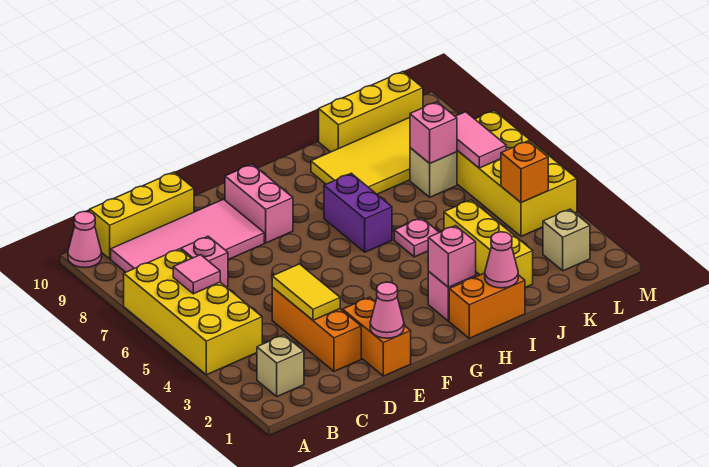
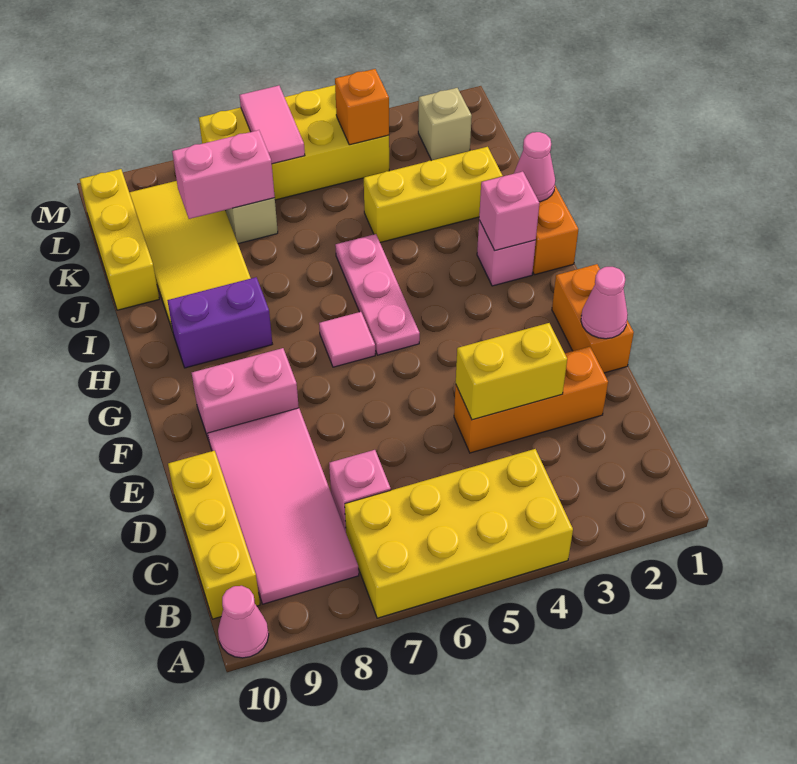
tan 1x1 brick [257,335,304,396] -> none
pink 1x1 tile [173,255,220,294] -> pink 1x1 tile moved to [319,312,375,367]
yellow 1x2 tile [272,264,340,320] -> yellow 1x2 brick [456,323,567,420]
orange 1x2 brick [343,297,411,376] -> orange 1x2 brick turned to [552,264,634,373]
purple 1x2 brick [324,173,392,252] -> purple 1x2 brick moved to [167,277,272,368]
pink 1x1 plate [394,218,439,257] -> pink 1x3 plate [335,234,420,355]
pink 1x1 brick [410,102,457,163] -> pink 1x2 brick [172,130,275,219]
pink 1x2 tile [455,112,506,168] -> pink 1x2 tile turned to [239,86,305,164]

